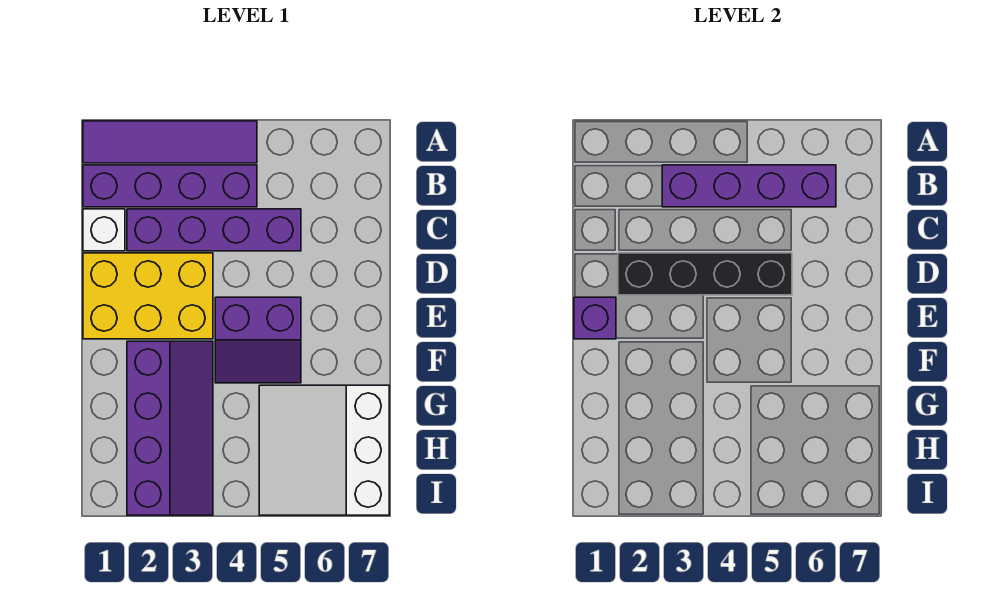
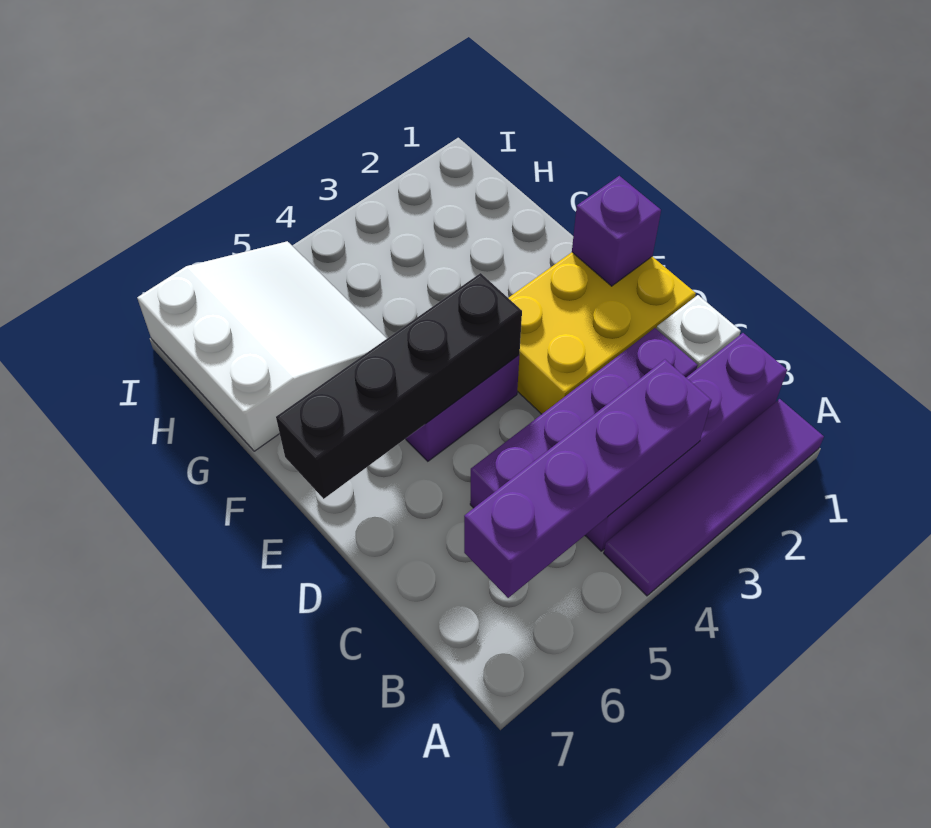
black 1x4 brick [618,253,792,295] -> black 1x4 brick moved to [276,273,522,499]
purple 2x4 slope [127,341,213,515] -> none

